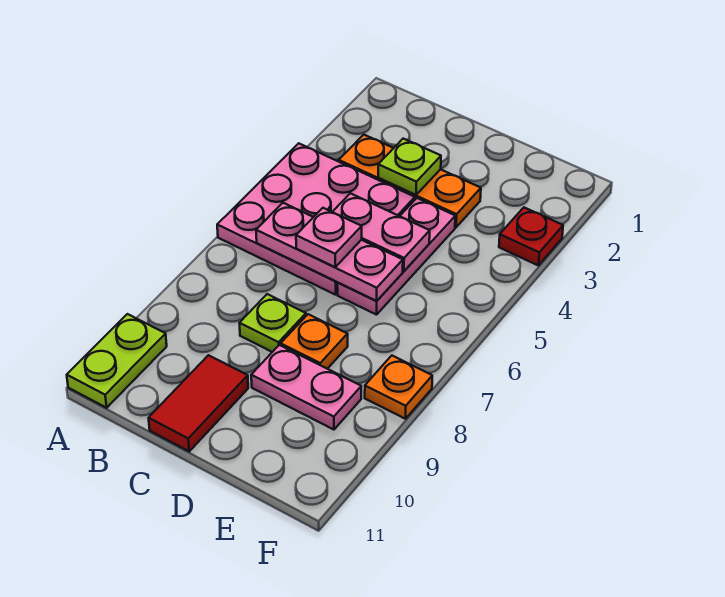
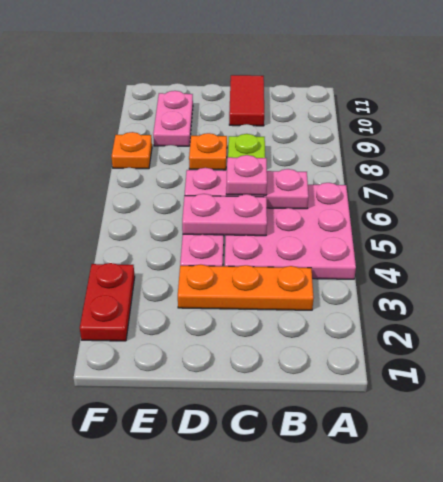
lime 1x2 plate [67,314,167,408] -> none
lime 1x1 plate [378,139,441,195] -> none
pink 1x2 plate [251,345,361,430] -> pink 1x2 plate turned to [153,91,193,146]
red 1x1 plate [499,208,563,266] -> red 1x2 plate [80,263,135,341]

